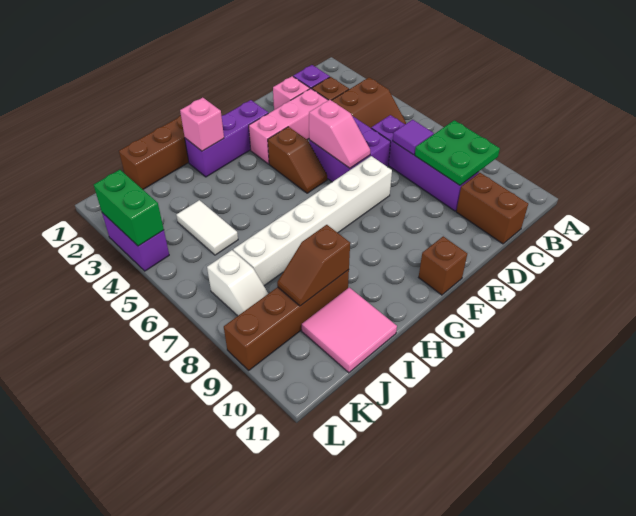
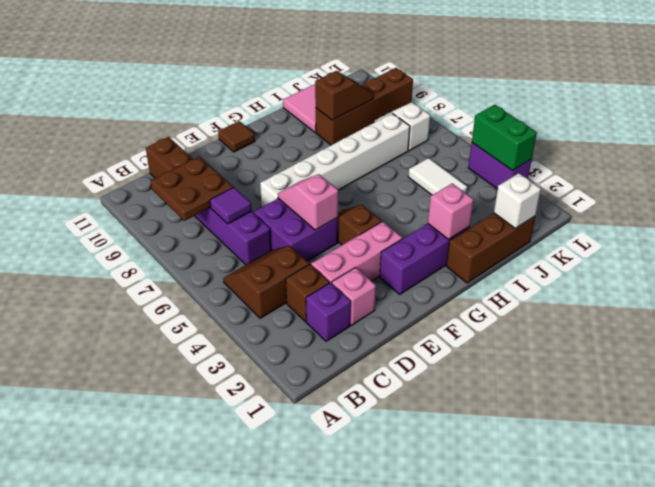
green 2x2 plate [415,120,500,185] -> brown 2x2 plate [151,157,233,221]
brown 1x1 brick [419,236,467,295] -> brown 1x1 tile [218,121,255,152]
none -> white 1x1 brick [494,173,541,229]

